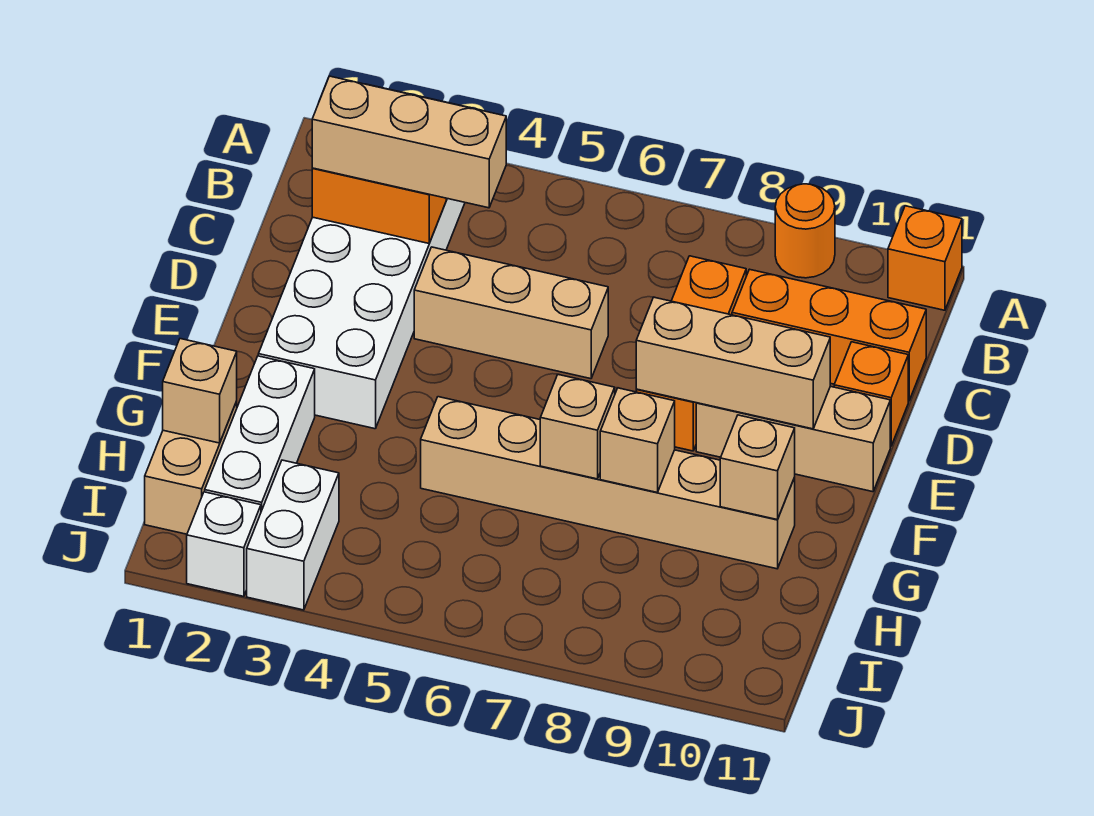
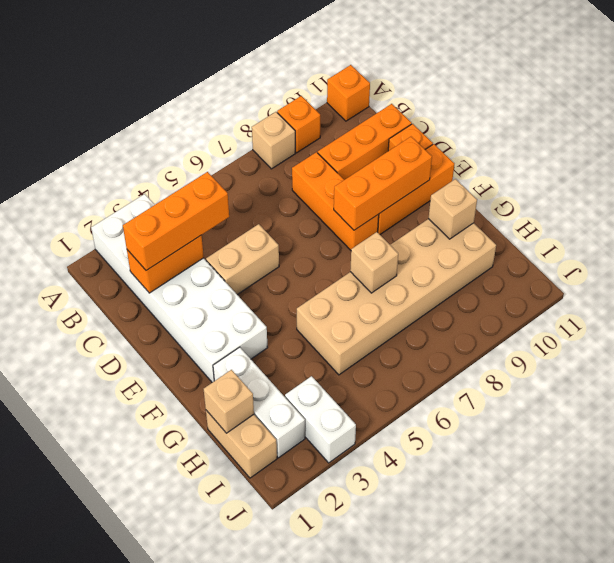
orange 1x1 round brick [775,184,835,278] -> orange 1x1 brick [277,96,320,153]
tan 1x3 brick [312,76,506,208] -> orange 1x3 brick [123,172,229,271]
tan 1x3 brick [414,247,608,379] -> tan 1x2 brick [206,224,279,295]
tan 1x3 brick [636,297,830,429] -> orange 1x3 brick [334,137,432,230]
tan 1x3 brick [696,386,890,492] -> orange 1x3 brick [378,144,454,234]
tan 1x6 brick [421,397,795,569] -> tan 2x6 brick [297,219,496,375]
tan 1x1 brick [600,388,675,492] -> tan 1x1 brick moved to [252,112,295,169]
white 1x1 brick [187,492,261,596] -> none

